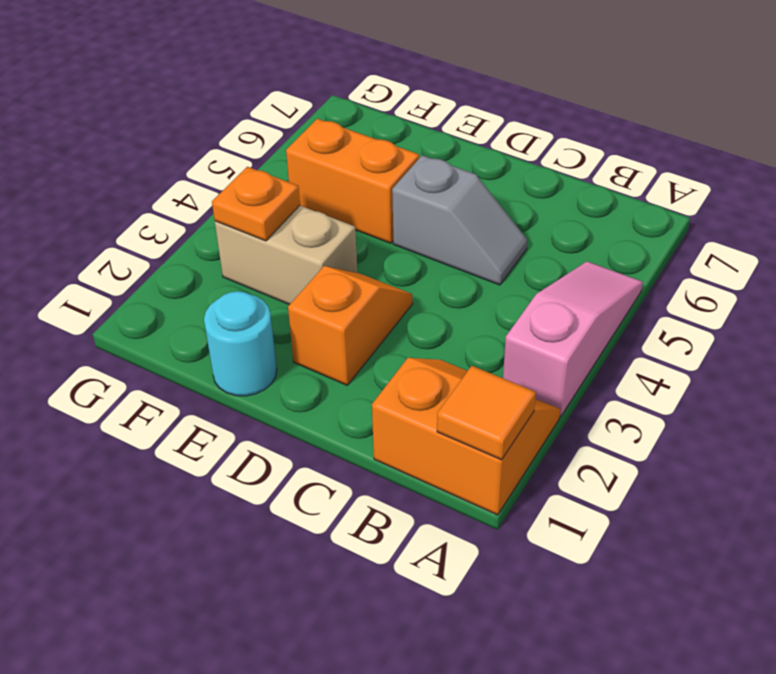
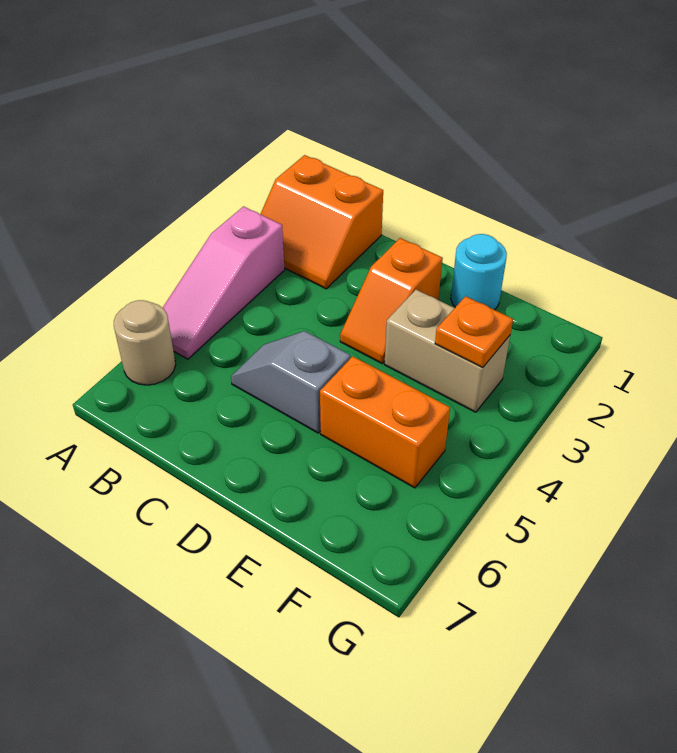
orange 1x1 tile [437,366,536,460] -> none
none -> tan 1x1 round brick [114,300,176,385]

